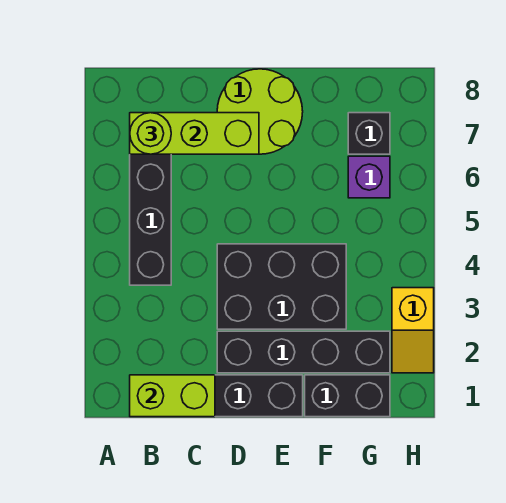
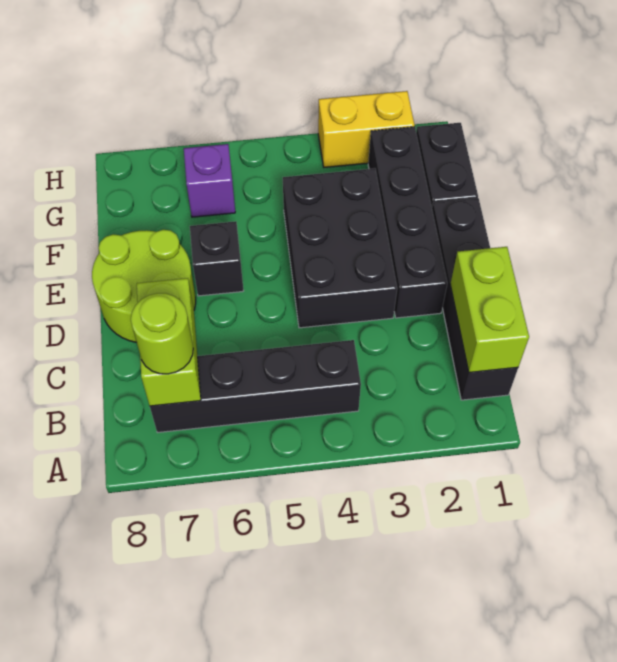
lime 1x3 brick [130,113,259,154] -> lime 1x2 brick [137,278,201,406]
black 1x1 brick [348,113,390,154] -> black 1x1 brick moved to [190,221,244,296]
yellow 1x2 slope [392,288,434,373] -> yellow 1x2 brick [318,91,415,167]

